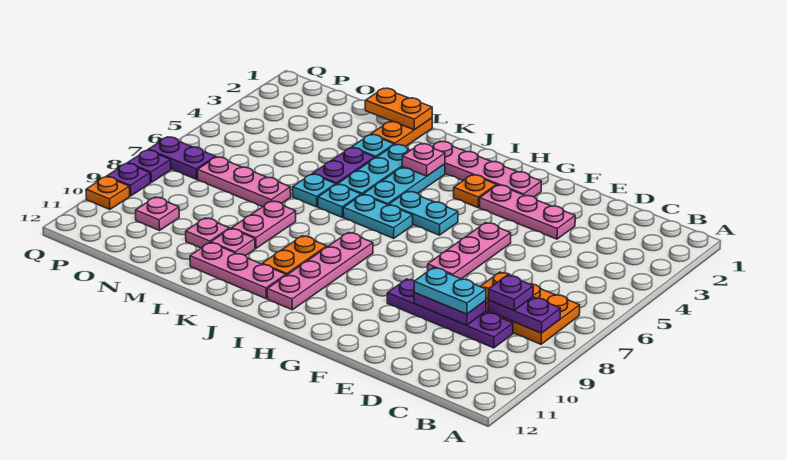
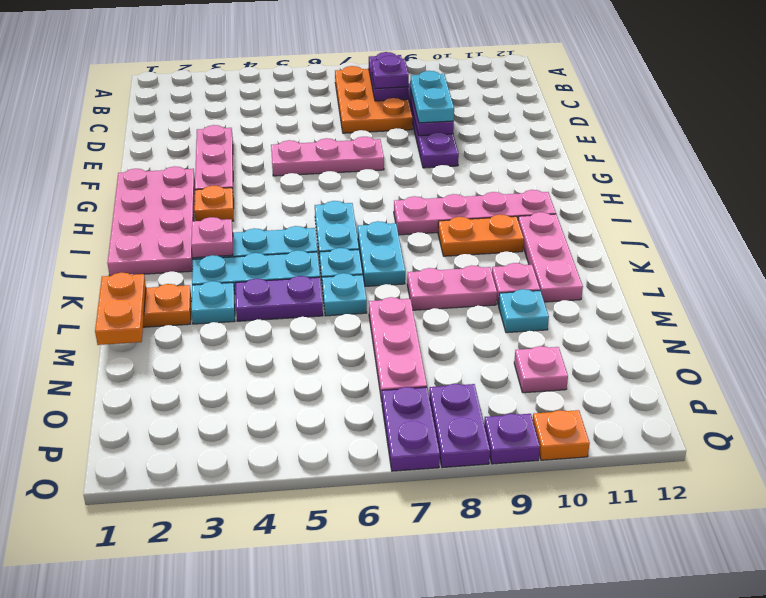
pink 1x4 plate [432,141,541,197] -> pink 2x4 plate [107,166,195,276]
cyan 1x2 plate [389,191,458,235] -> cyan 1x2 plate moved to [358,221,405,286]
pink 1x1 plate [186,218,229,248] -> cyan 1x1 plate [499,289,549,333]
purple 1x1 plate [128,150,171,182] -> purple 1x2 plate [429,384,490,468]

